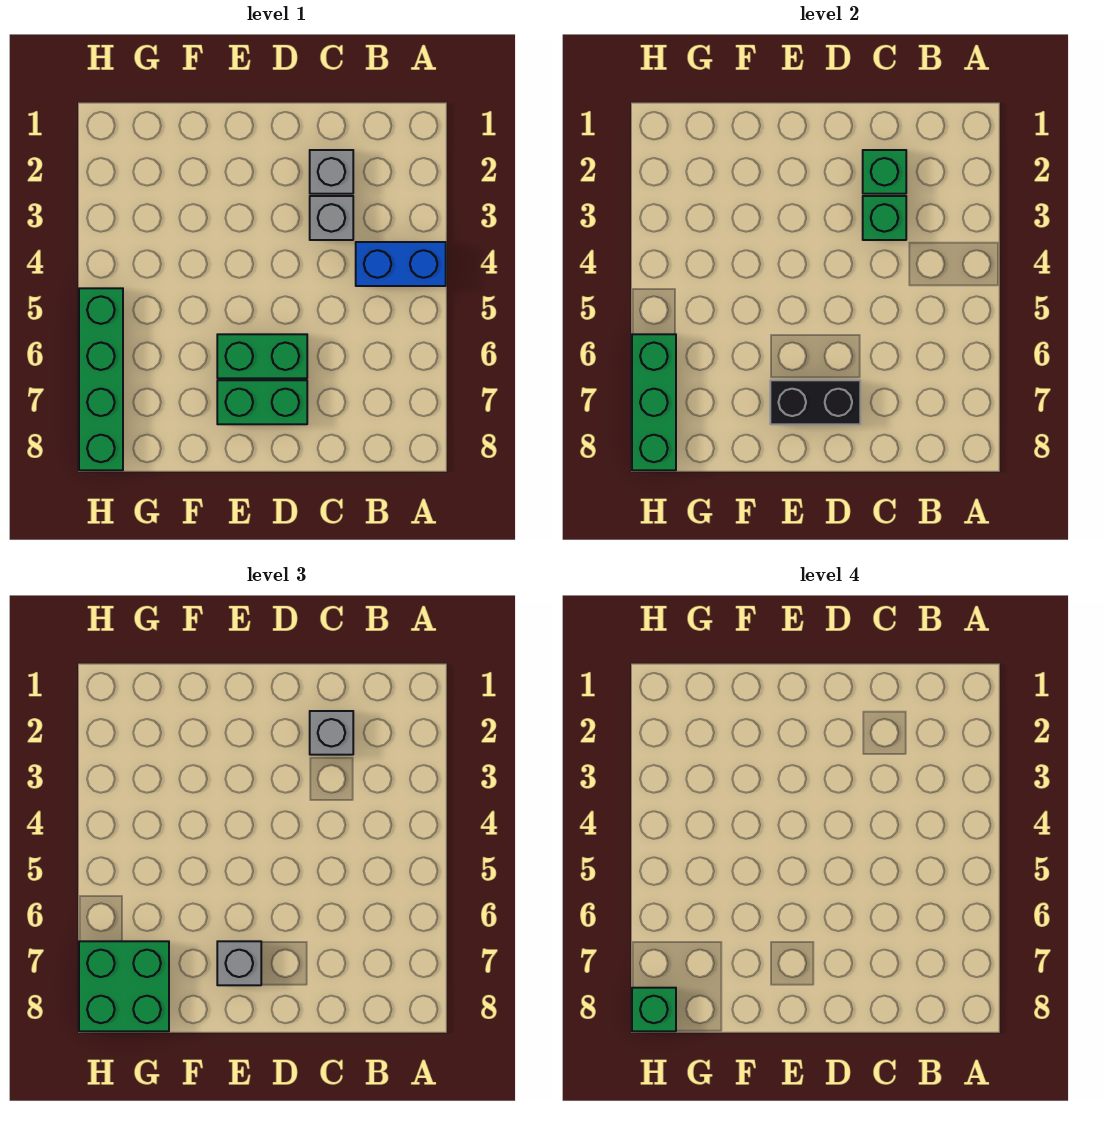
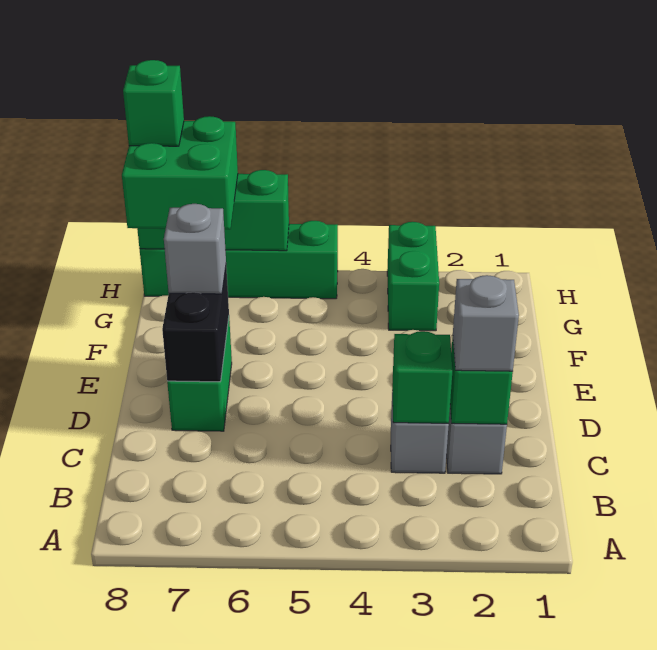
blue 1x2 brick [356,242,446,286] -> none
green 1x2 brick [217,334,307,378] -> green 1x2 brick moved to [387,222,439,331]

